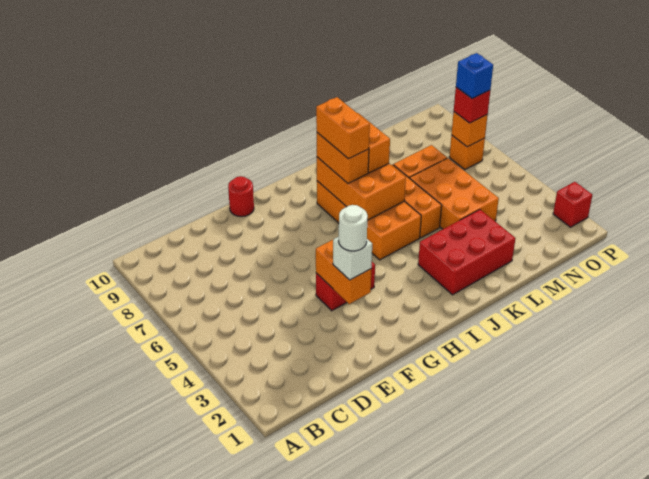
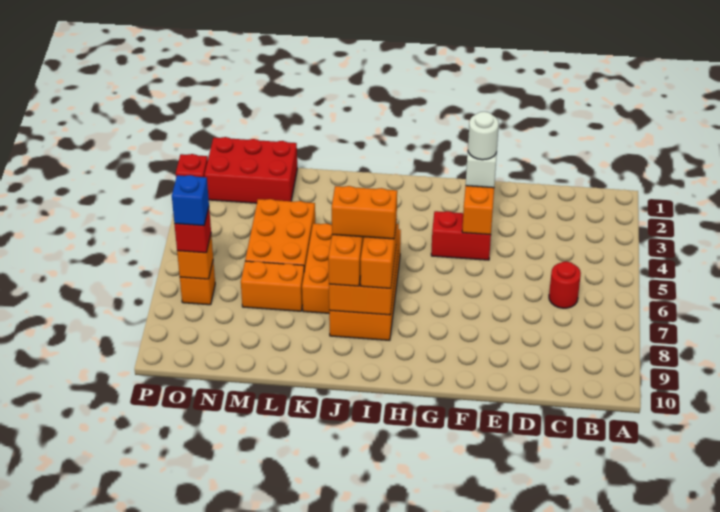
red 1x1 round brick [228,176,254,217] -> red 1x1 round brick moved to [549,262,581,308]
orange 1x2 brick [316,97,370,159] -> orange 1x2 brick turned to [332,186,397,239]
red 2x3 brick [418,210,515,295] -> red 2x3 brick moved to [204,137,297,203]

